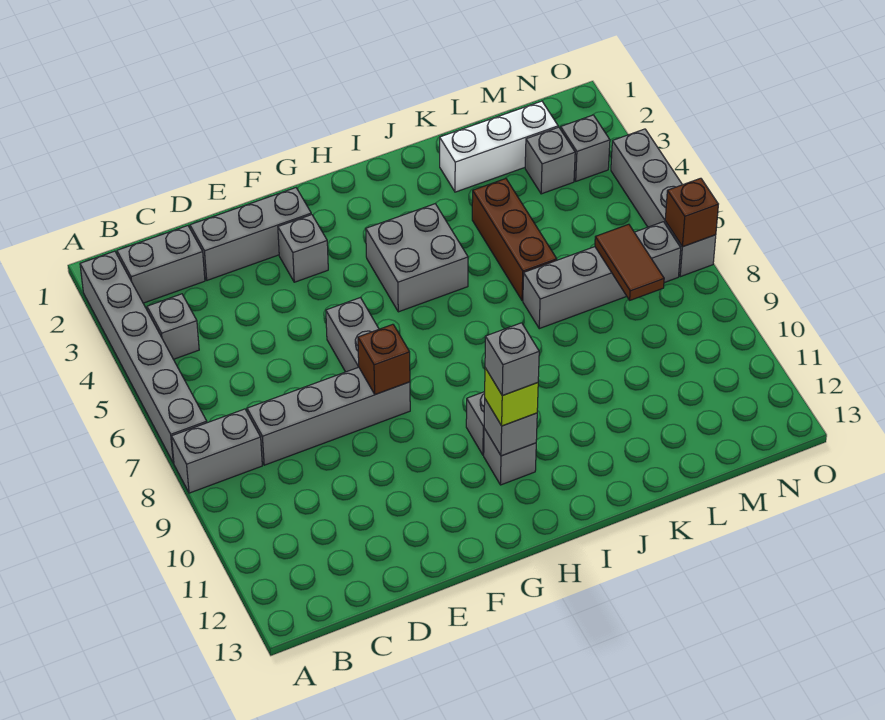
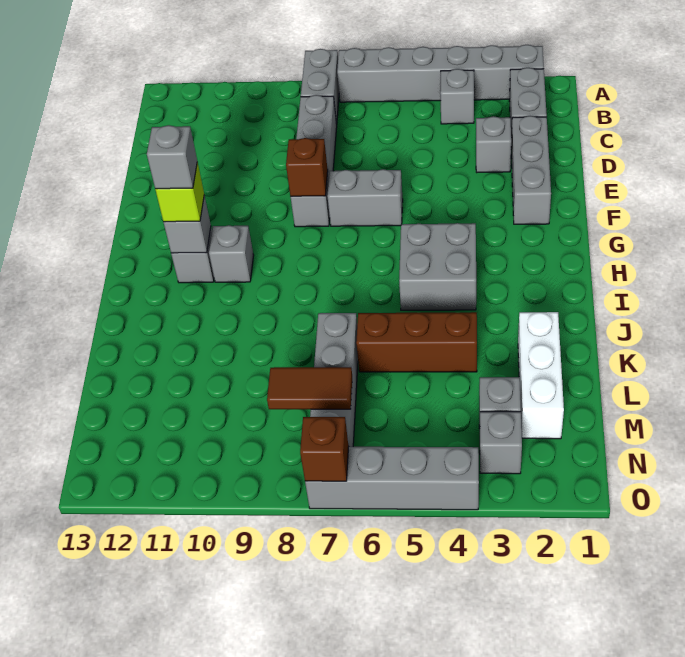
grey 1x1 brick [278,215,328,282] -> grey 1x1 brick moved to [476,116,511,172]

